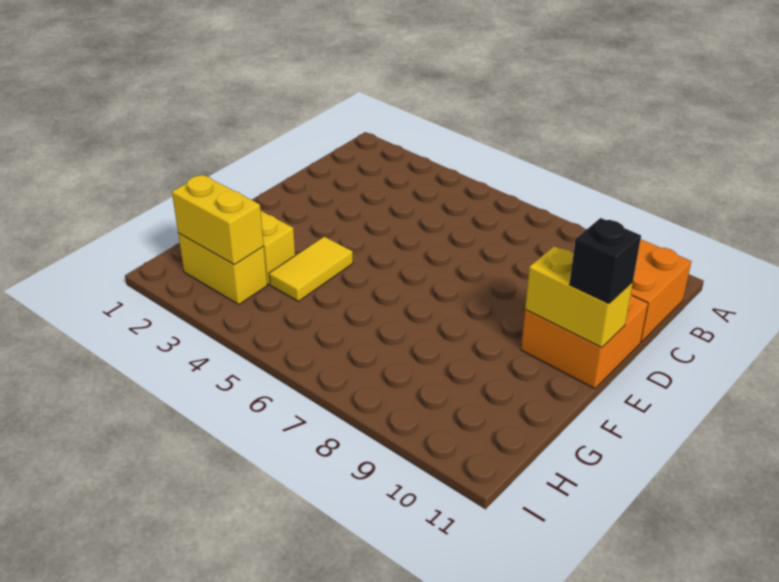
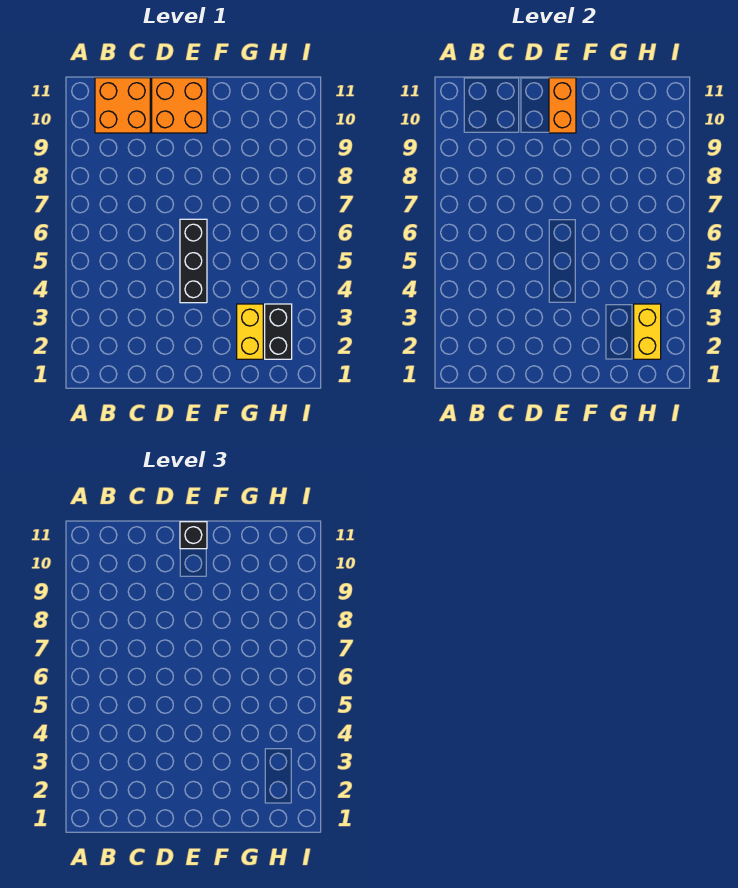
none -> black 1x3 brick [180,219,207,303]
yellow 1x2 brick [525,246,633,348] -> orange 1x2 brick [549,78,576,133]
yellow 1x2 tile [269,237,353,301] -> none
yellow 1x2 brick [178,233,267,305] -> black 1x2 brick [265,304,292,359]

